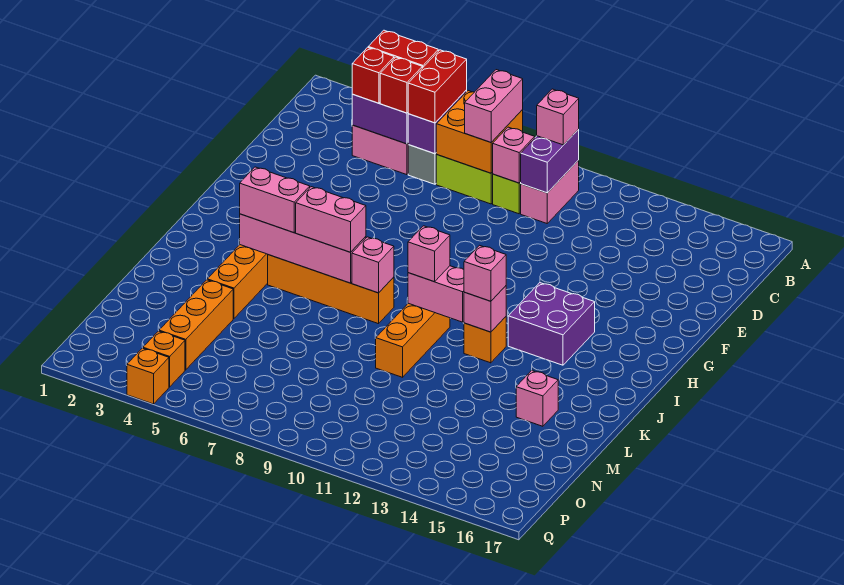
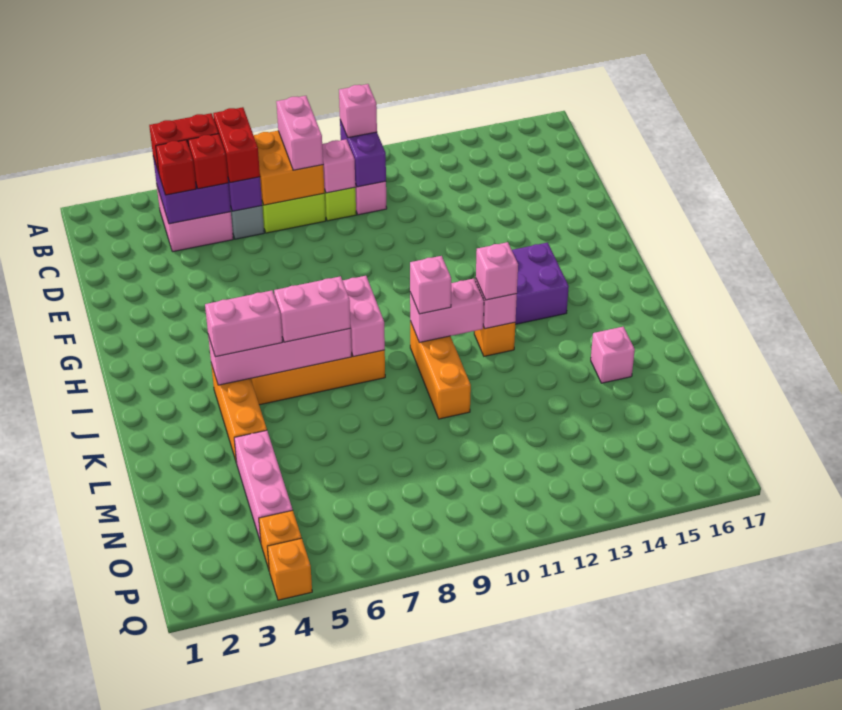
pink 1x1 brick [352,237,394,293] -> pink 1x2 brick [343,276,385,357]
orange 1x3 brick [159,280,233,370] -> pink 1x3 brick [234,430,293,542]

